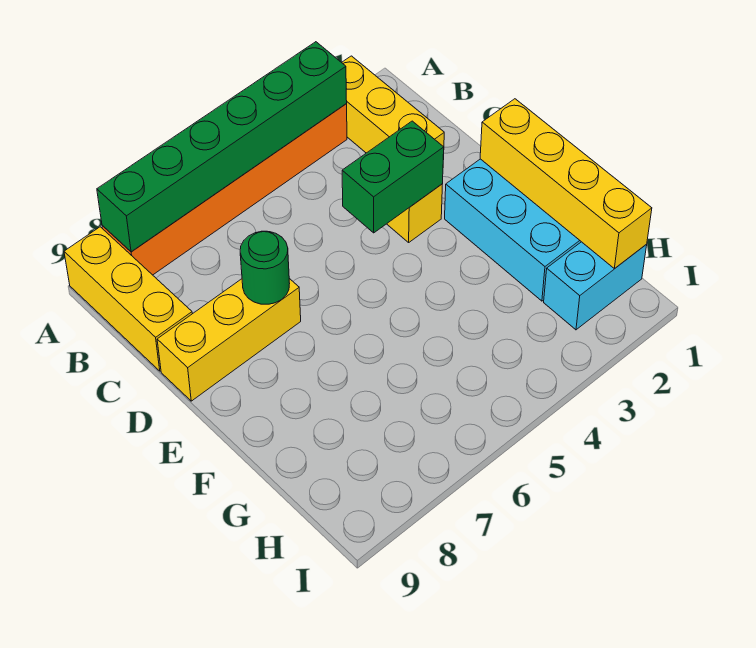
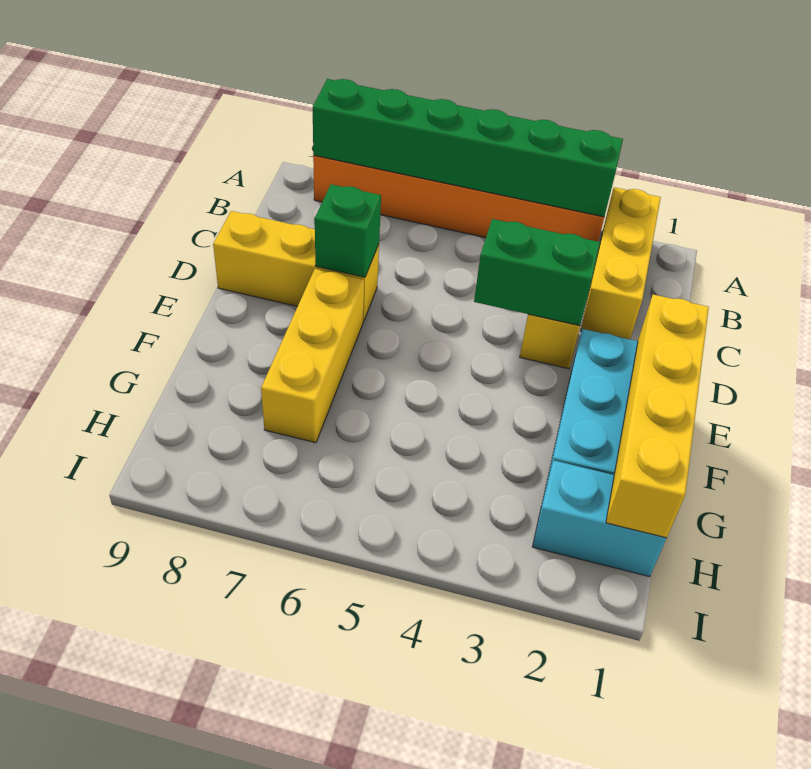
yellow 1x3 brick [64,227,192,371] -> yellow 1x3 brick moved to [261,269,364,443]
green 1x1 round brick [240,231,290,304] -> green 1x1 brick [315,184,381,277]

